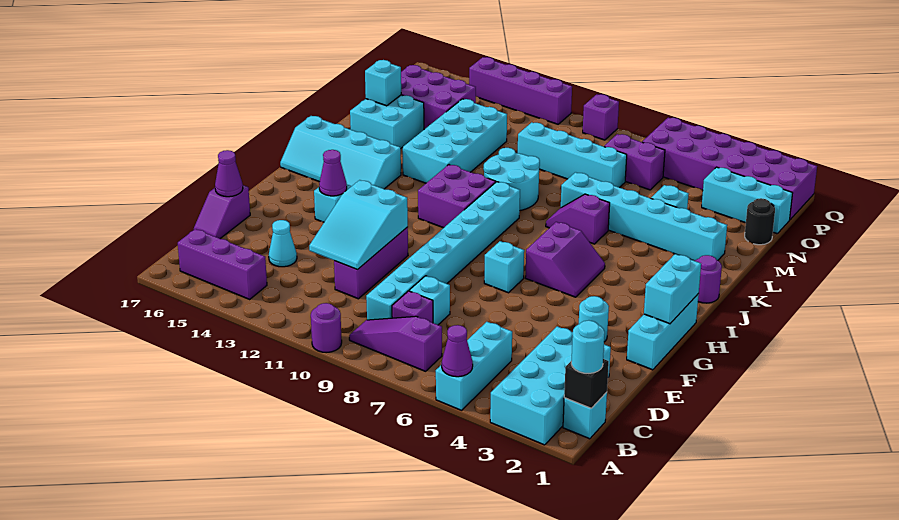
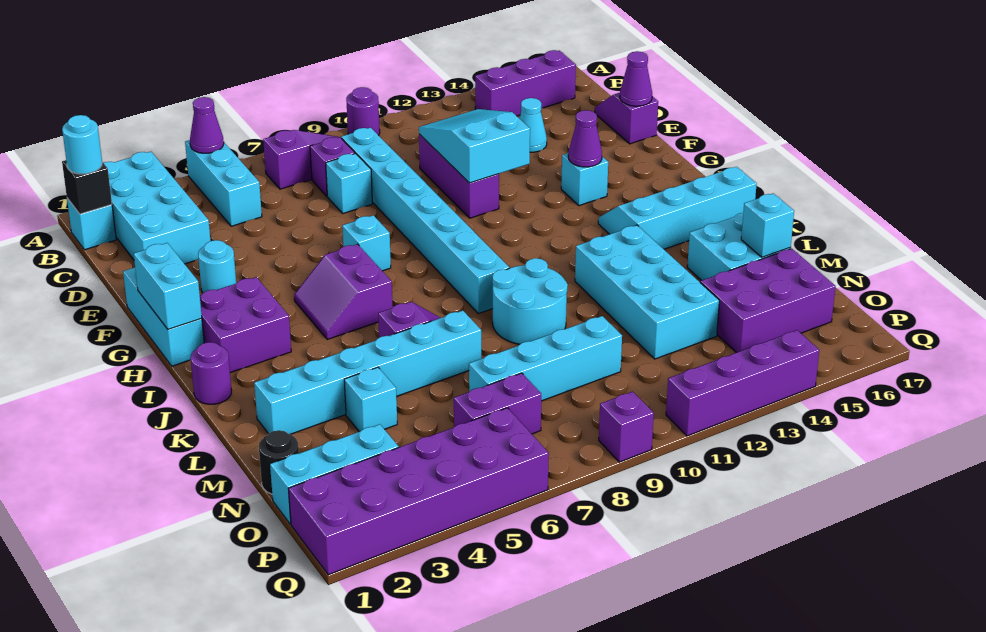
purple 2x2 brick [418,165,496,228] -> purple 2x2 brick moved to [200,277,291,373]

